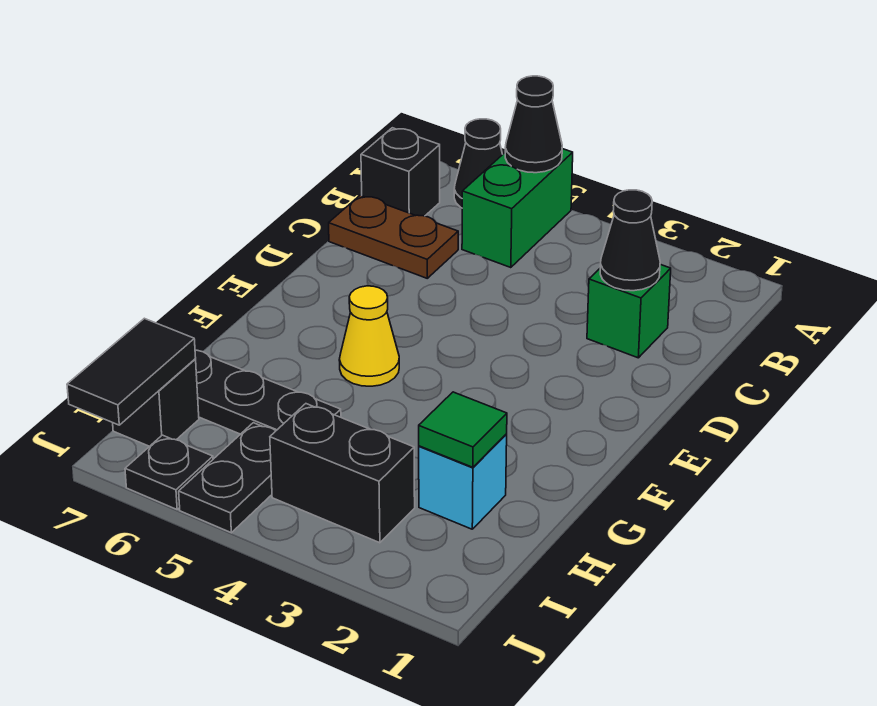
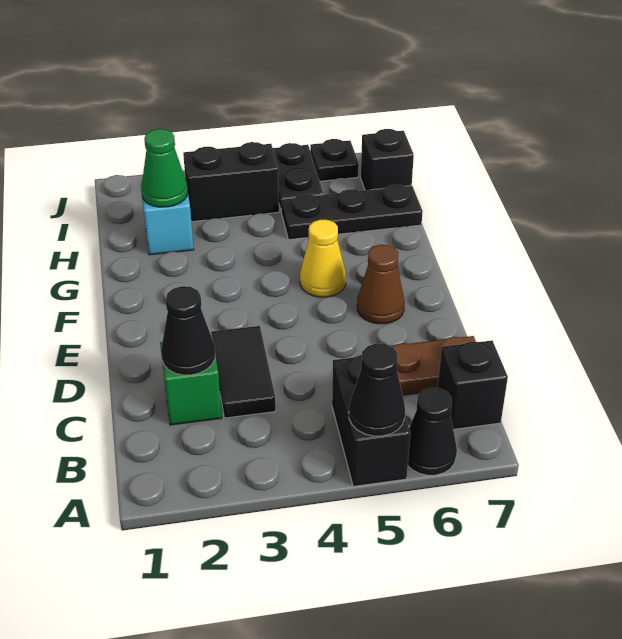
green 1x2 brick [462,149,573,268] -> black 1x2 brick [332,355,410,486]
none -> brown 1x1 cone [357,245,405,324]
green 1x1 tile [419,392,507,467] -> green 1x1 cone [141,129,188,207]
black 1x2 tile [67,318,196,425] -> black 1x2 tile moved to [211,326,276,418]

